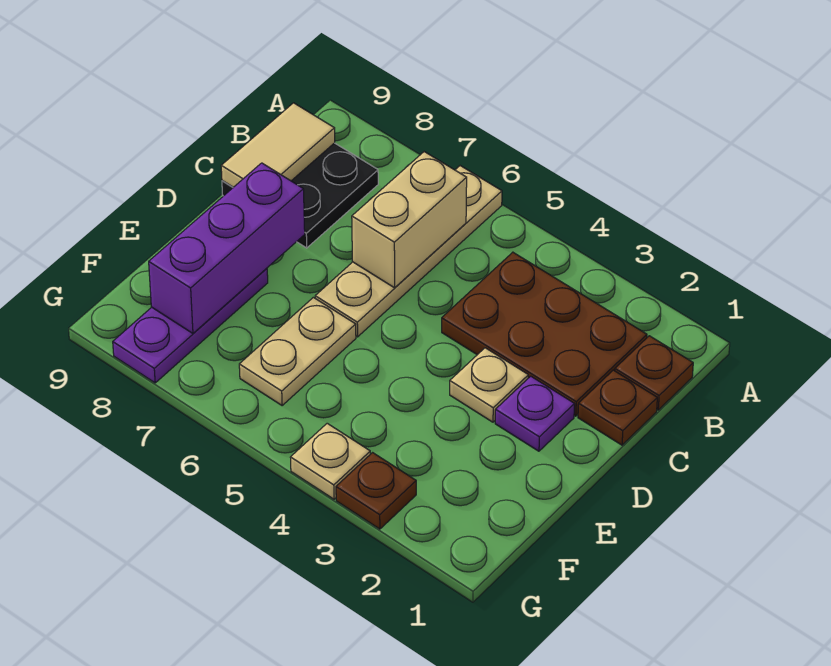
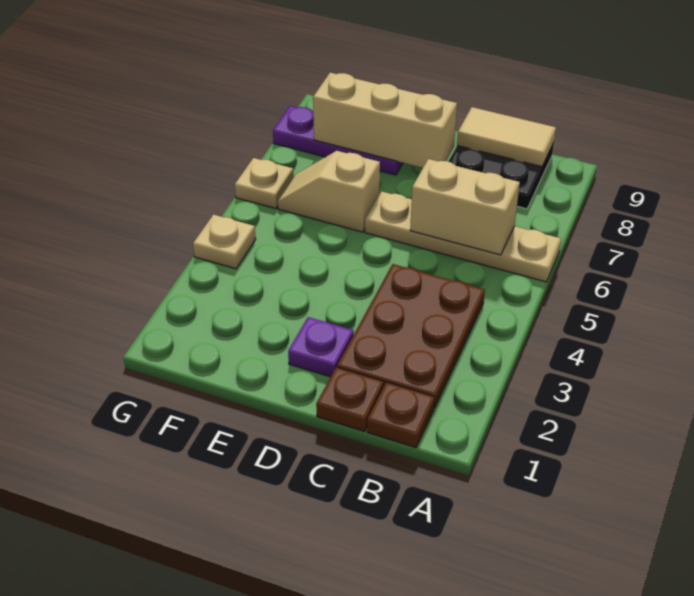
tan 1x1 plate [450,348,528,422] -> tan 1x1 plate moved to [235,158,294,209]
purple 1x3 brick [149,163,305,333] -> tan 1x3 brick [313,73,457,168]
tan 1x2 plate [239,297,356,405] -> tan 1x2 slope [278,151,380,232]
brown 1x1 plate [336,453,416,529] -> none

